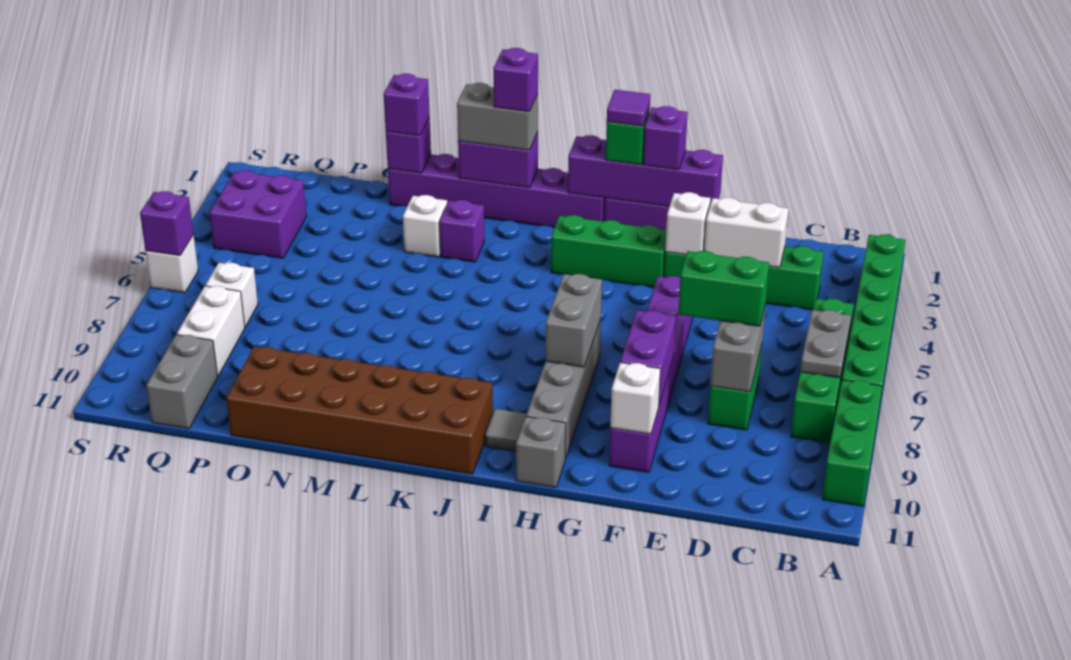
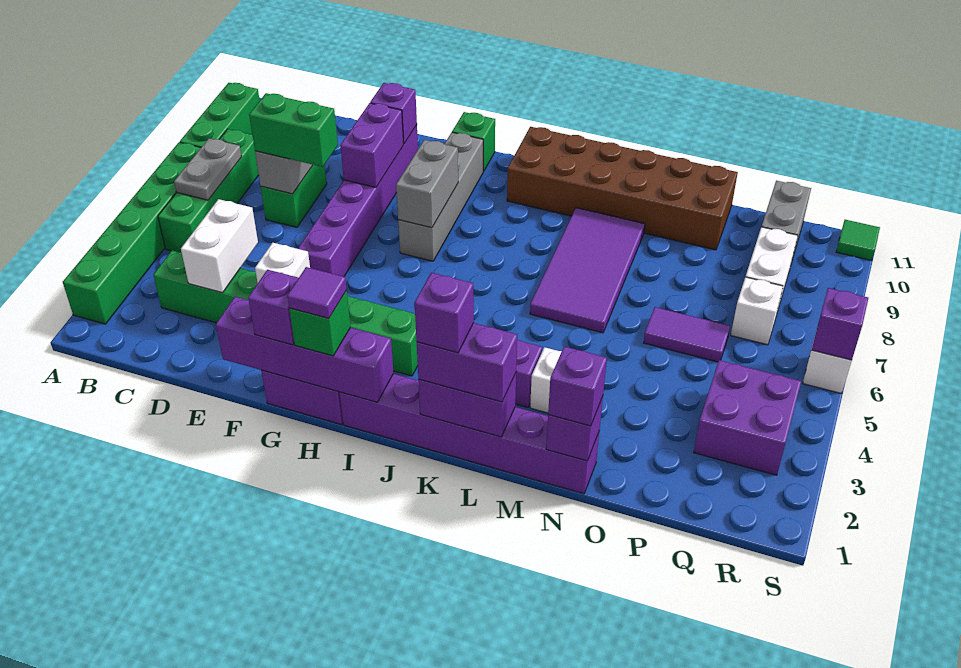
white 1x2 brick [704,198,788,267] -> white 1x2 brick turned to [181,199,258,293]
white 1x1 brick [611,363,661,434] -> purple 1x1 brick [370,83,417,144]
grey 1x1 brick [516,417,566,488] -> green 1x1 brick [452,112,495,171]
grey 1x1 tile [485,409,527,451] -> none
grey 1x2 brick [457,83,538,150] -> purple 1x2 brick [417,323,517,402]
none -> purple 2x4 tile [530,208,645,333]
none -> purple 1x2 tile [644,307,730,362]
none -> green 1x1 tile [836,220,880,261]

